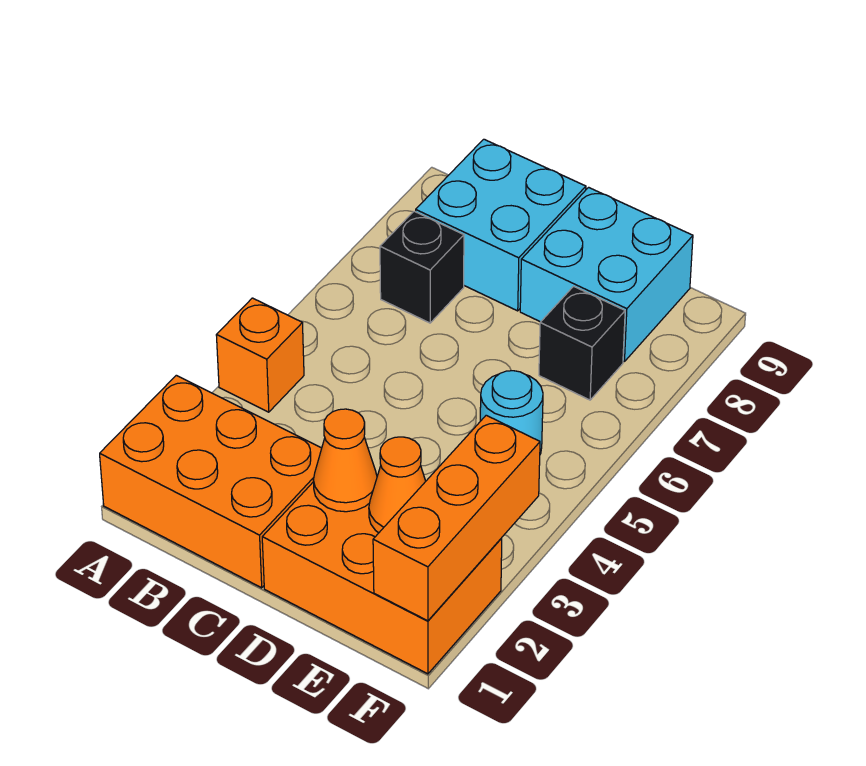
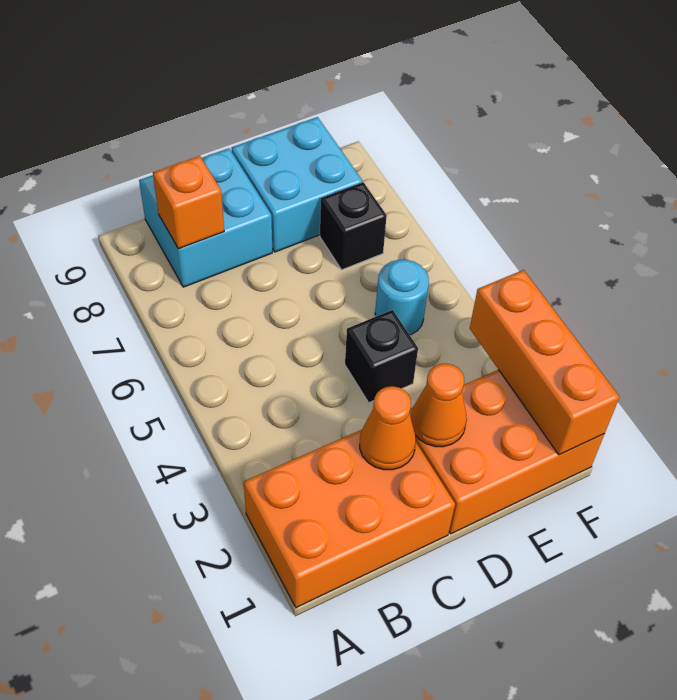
orange 1x1 brick [216,298,304,412] -> orange 1x1 brick moved to [153,156,224,249]
black 1x1 brick [380,211,464,323] -> black 1x1 brick moved to [345,310,418,403]
orange 1x1 cone [369,437,426,533] -> orange 1x1 cone moved to [360,386,416,470]

